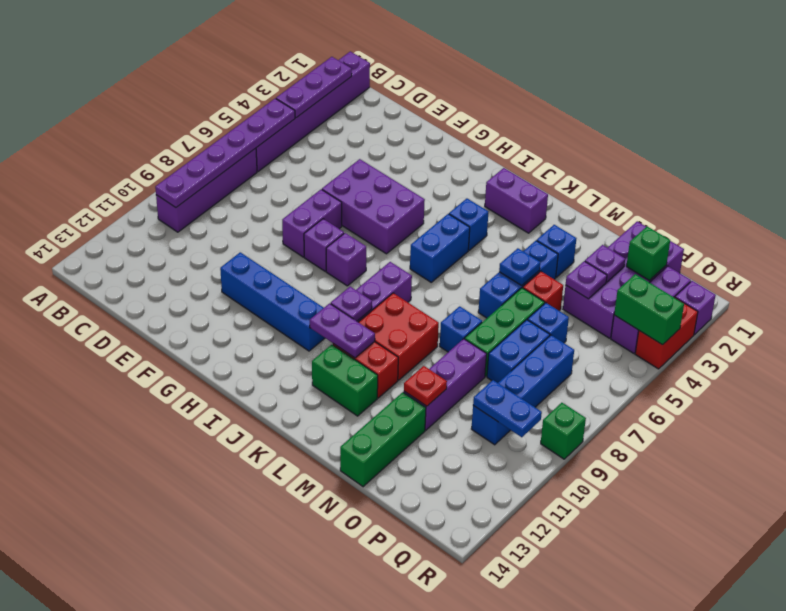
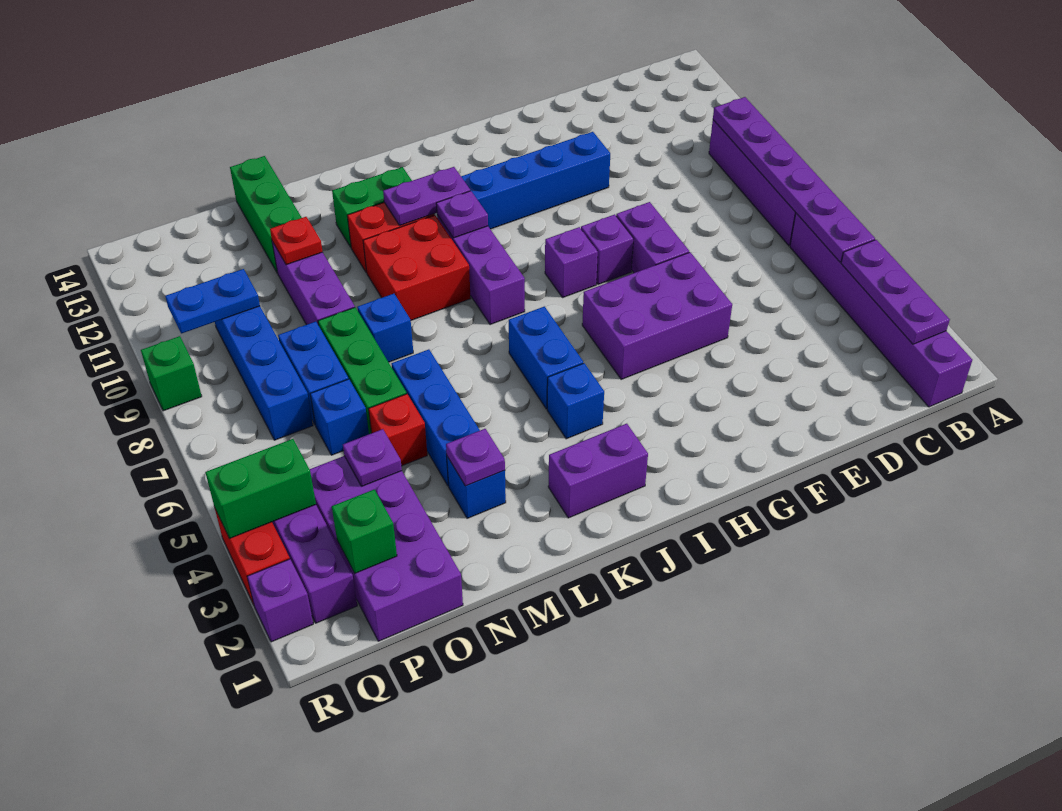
blue 1x1 plate [499,248,540,285] -> none
purple 1x1 plate [585,245,625,282] -> purple 1x1 plate moved to [446,429,505,486]

